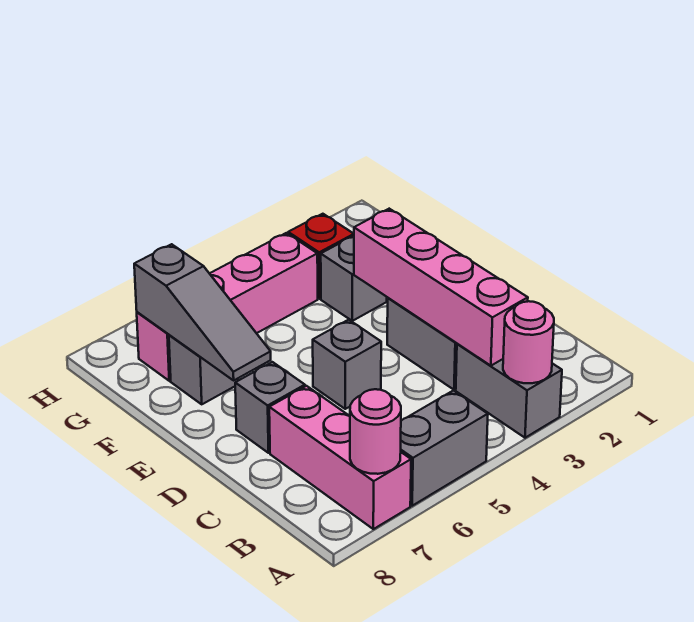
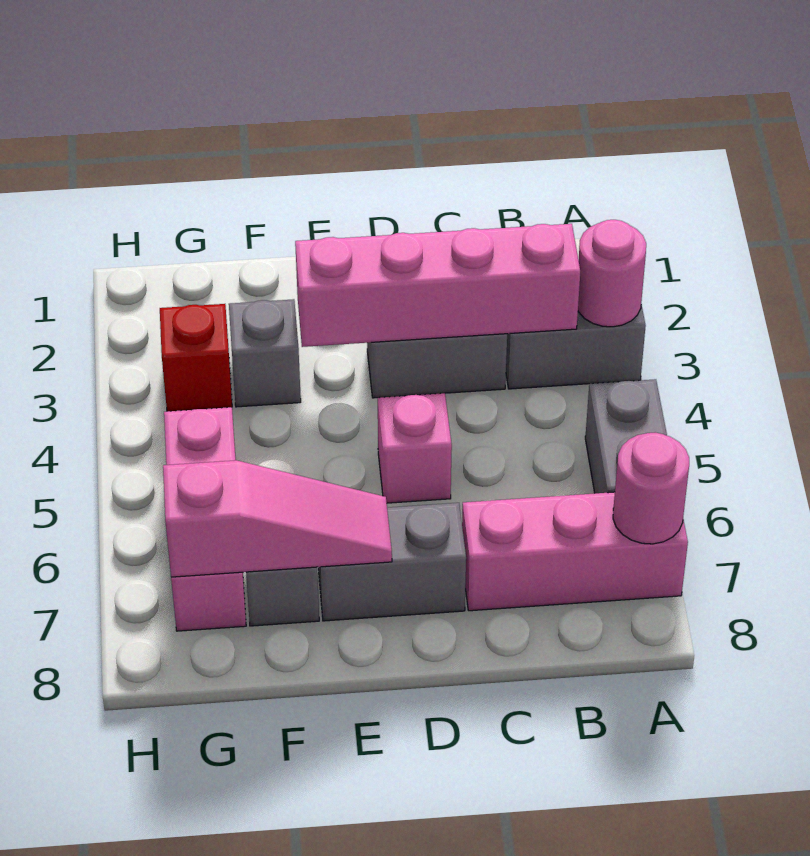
grey 1x1 brick [313,320,381,409] -> pink 1x1 brick [378,393,452,503]
grey 1x1 brick [235,362,305,453] -> grey 1x2 brick [318,503,466,621]
grey 1x3 slope [134,244,271,380] -> pink 1x3 slope [163,460,392,577]
pink 1x4 brick [137,233,318,381] -> pink 1x3 brick [164,407,246,631]

